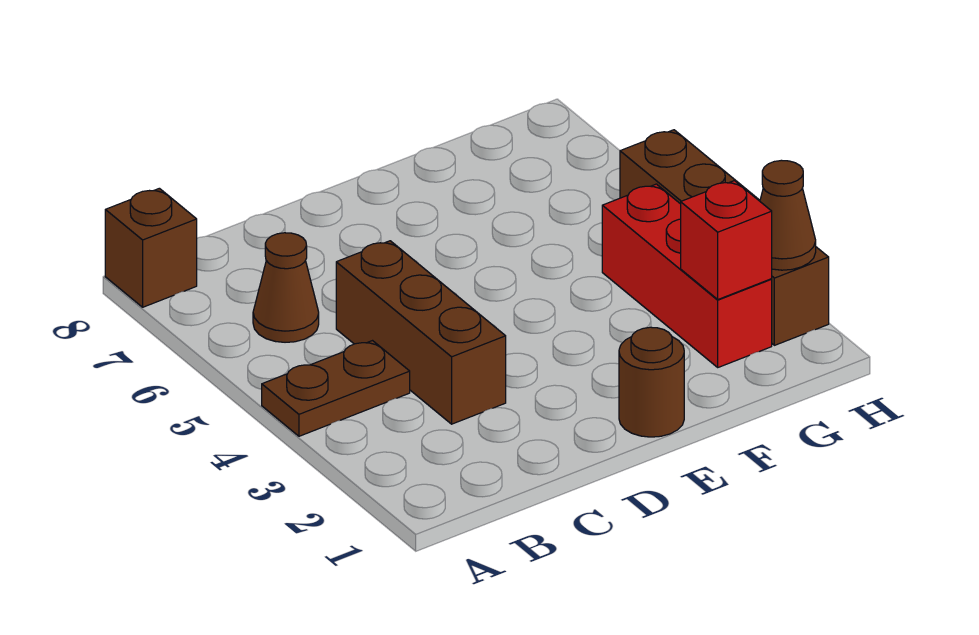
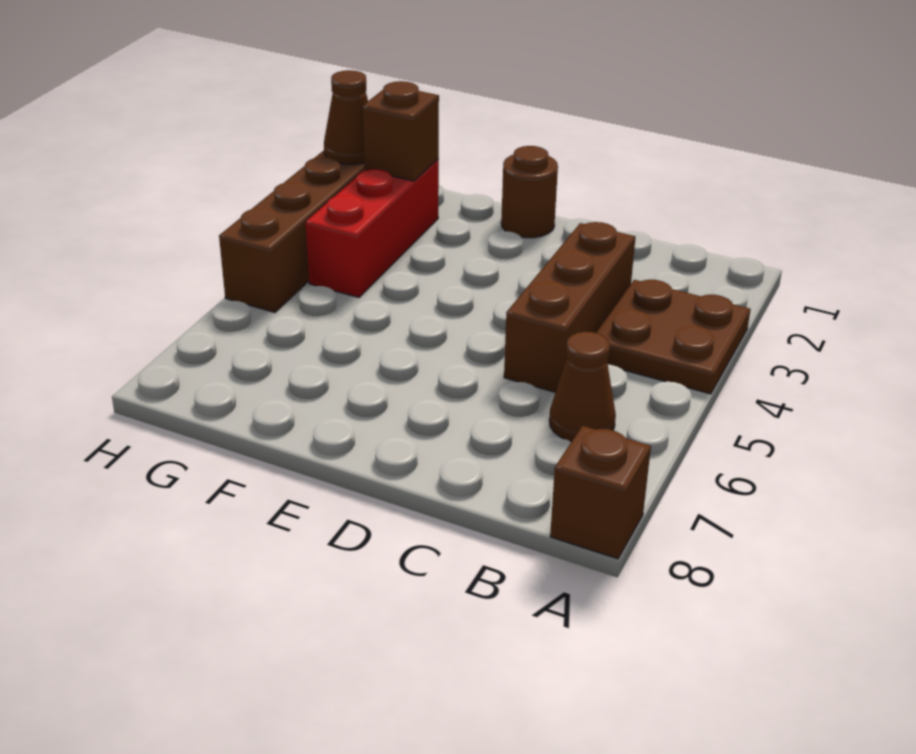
brown 1x2 plate [262,341,410,436] -> brown 2x2 plate [596,280,751,394]
red 1x1 brick [681,181,772,299] -> brown 1x1 brick [363,81,439,181]

